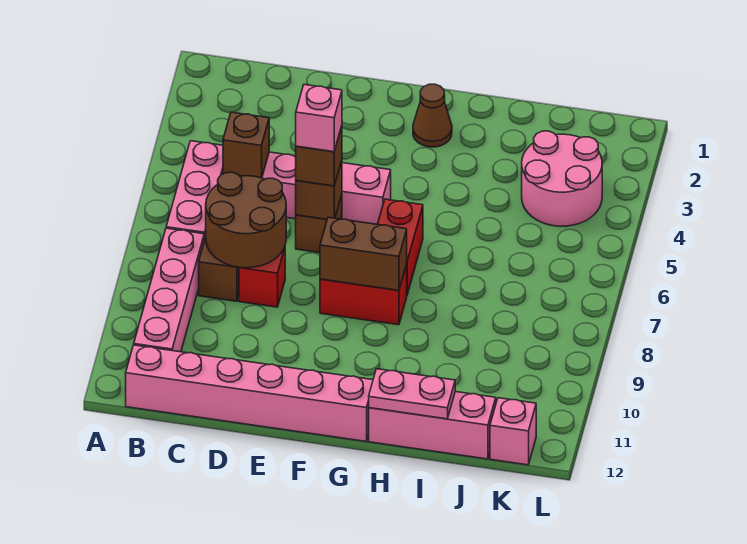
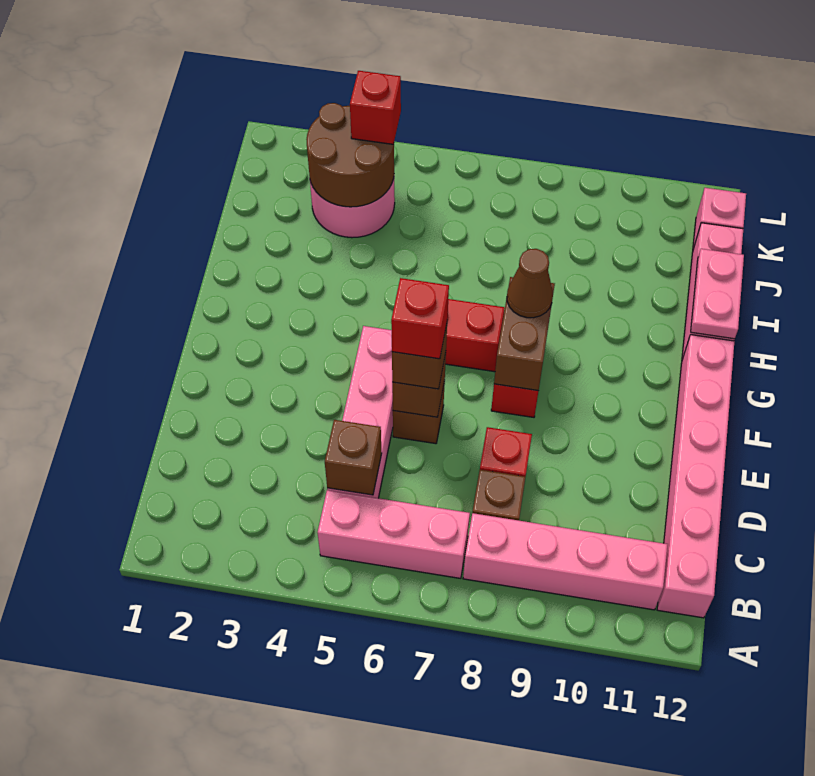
brown 2x2 round brick [206,172,286,268] -> brown 2x2 round brick moved to [306,103,394,207]
pink 1x1 brick [296,85,342,152] -> red 1x1 brick [391,278,449,359]
brown 1x1 cone [413,84,452,147] -> brown 1x1 cone moved to [507,249,553,318]
none -> red 1x1 brick [350,71,401,144]

